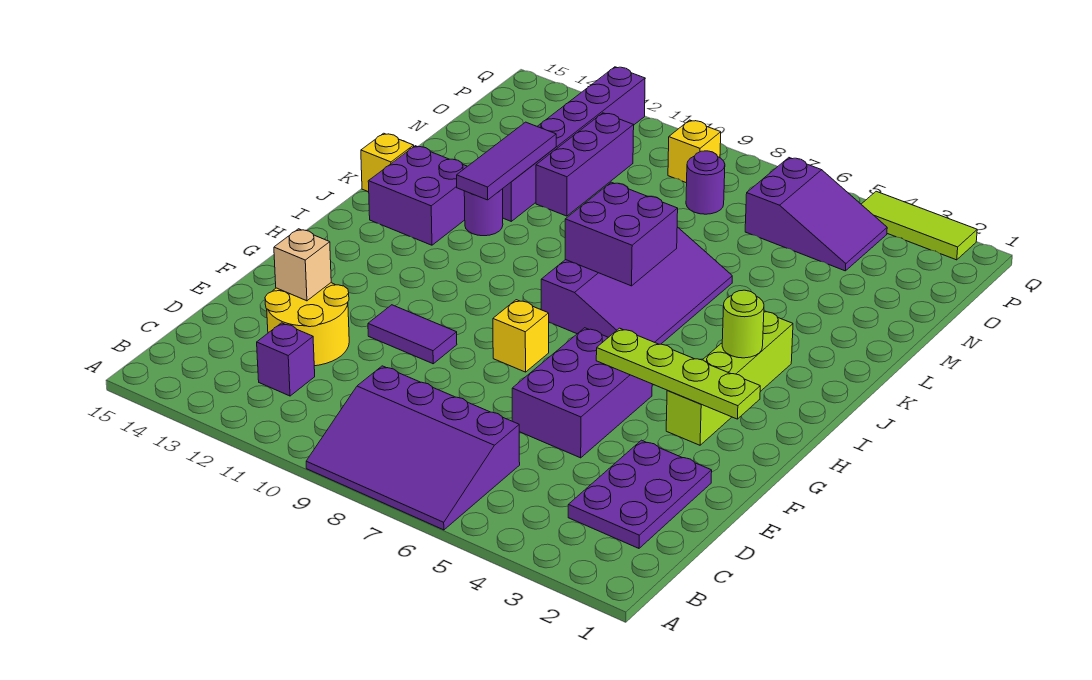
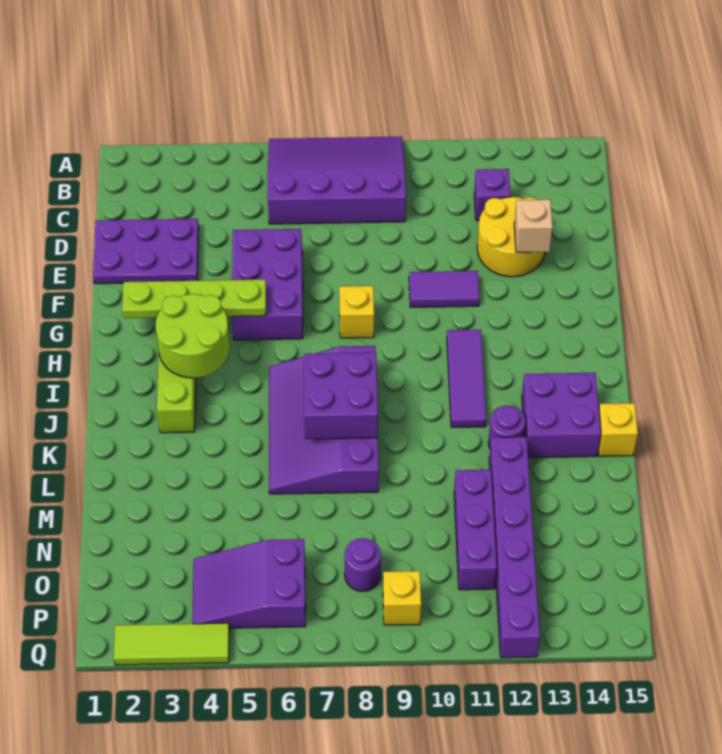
purple 2x3 plate [568,440,712,548] -> purple 2x3 plate turned to [93,219,199,284]
lime 1x1 round brick [722,290,764,358] -> lime 2x2 round brick [156,294,230,378]
purple 1x3 tile [457,122,556,200] -> purple 1x3 tile moved to [447,330,486,427]

